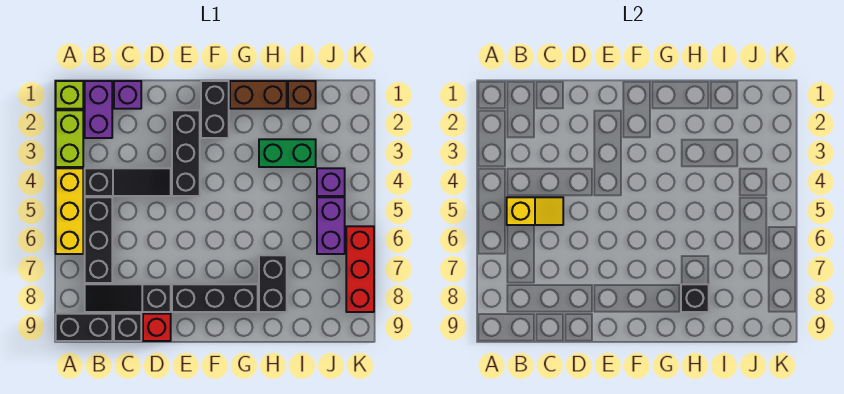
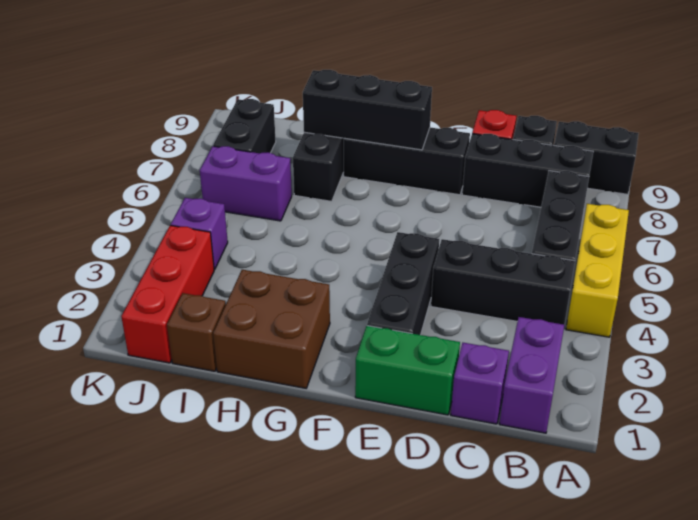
lime 1x1 brick [56,81,83,109] -> none
lime 1x2 brick [56,110,83,167] -> none
black 1x3 slope [85,168,171,196] -> black 1x3 brick [431,239,575,325]
yellow 1x2 slope [507,197,563,225] -> none
black 1x3 slope [85,284,171,312] -> black 1x3 brick [462,134,593,207]
black 1x2 brick [201,81,229,138] -> black 1x2 brick moved to [213,99,276,153]
brown 1x2 brick [230,81,287,109] -> brown 2x2 brick [213,270,330,388]
green 1x2 brick [259,139,316,167] -> green 1x2 brick moved to [355,326,460,415]
black 1x1 brick [681,284,709,312] -> black 1x3 brick [303,70,432,150]
purple 1x2 brick [317,197,345,254] -> purple 1x2 brick turned to [200,146,292,221]
red 1x3 brick [346,226,374,312] -> red 1x3 brick moved to [121,225,214,363]

